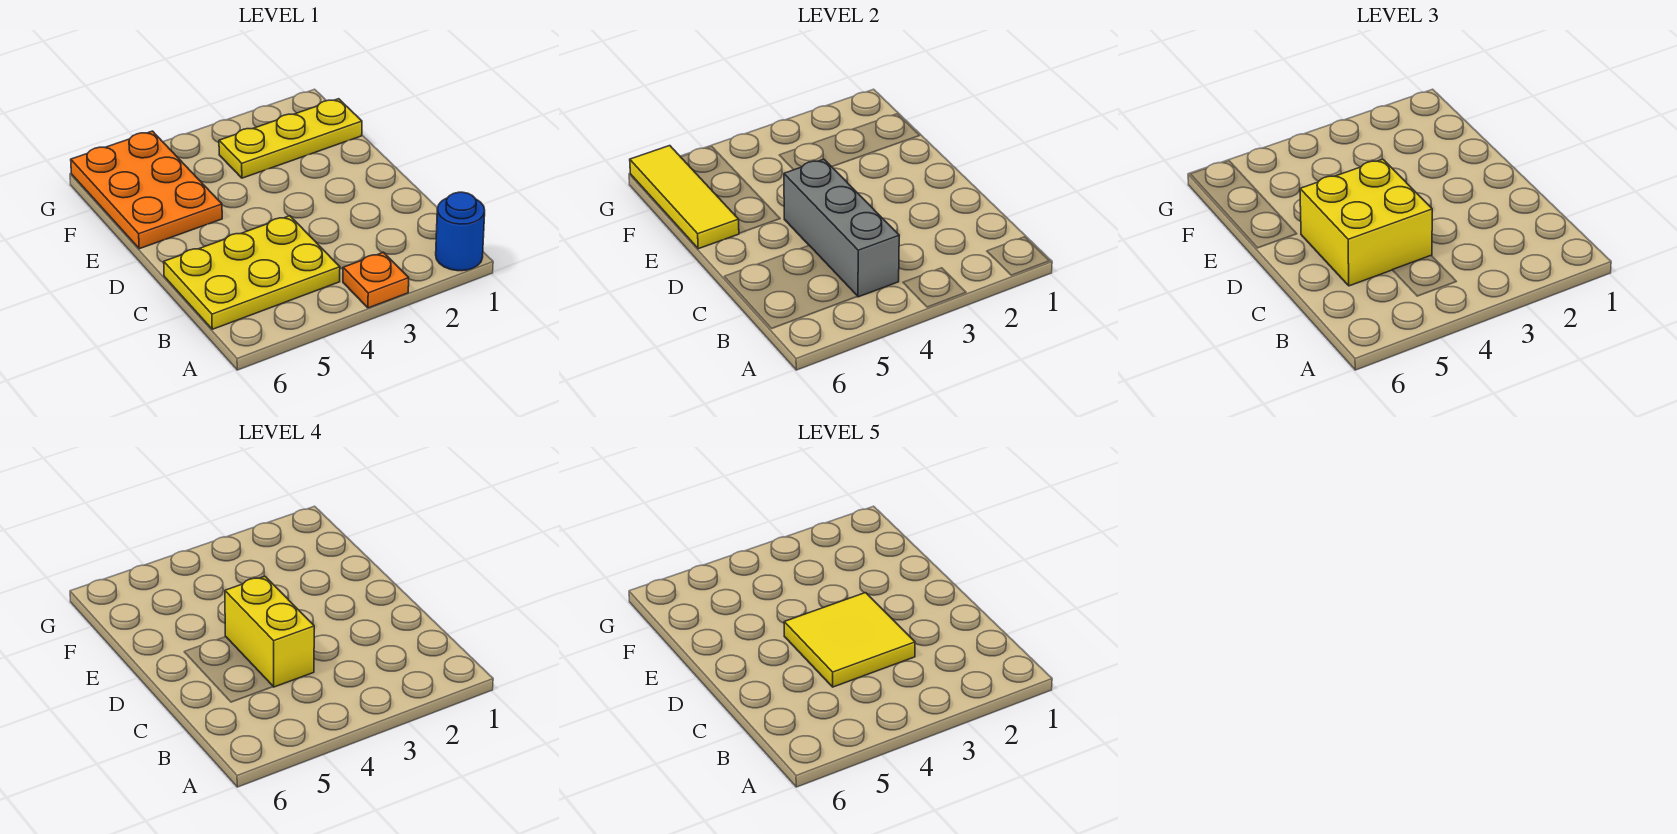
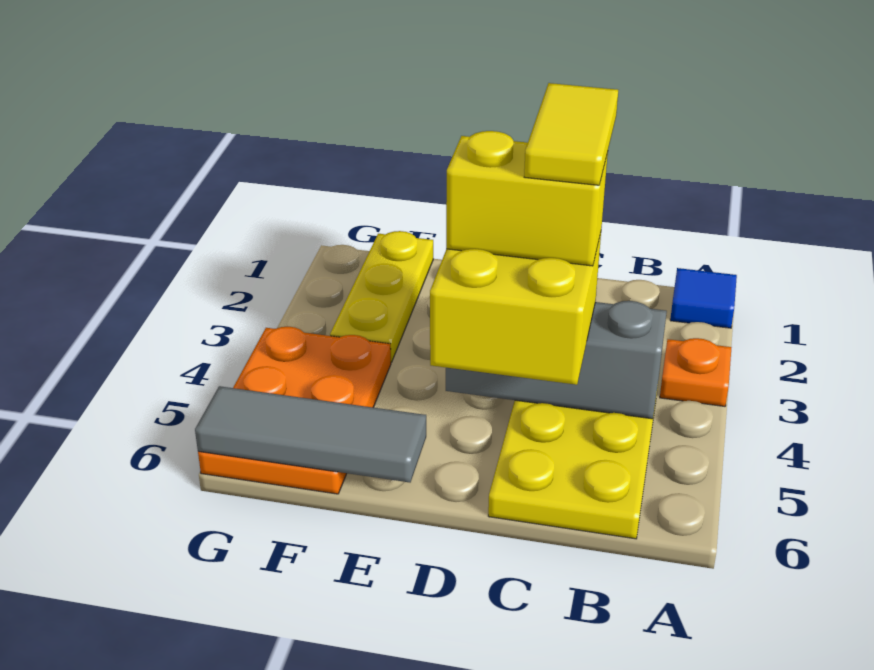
blue 1x1 round brick [436,192,485,271] -> blue 1x1 tile [670,268,737,328]
yellow 2x2 tile [784,593,915,687] -> yellow 1x2 tile [524,83,618,185]
orange 2x3 plate [71,131,222,249] -> orange 2x3 plate turned to [198,327,391,494]
yellow 1x3 tile [630,146,739,249] -> grey 1x3 tile [195,386,426,482]

